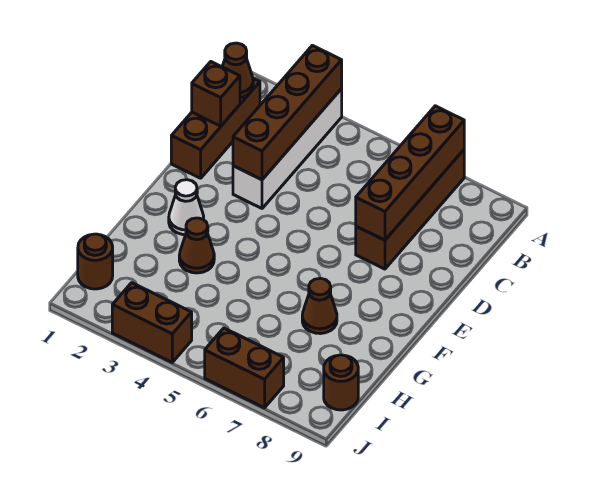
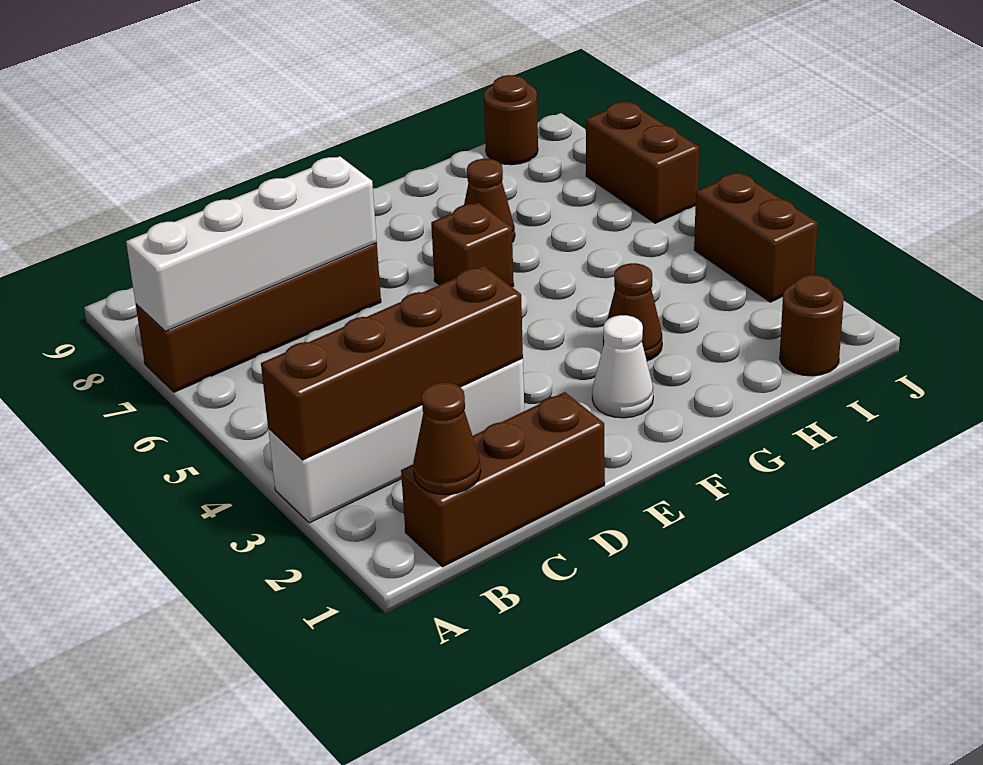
brown 1x4 brick [356,106,464,240] -> white 1x4 brick [126,156,377,331]
brown 1x1 brick [192,62,240,126] -> brown 1x1 brick moved to [431,203,514,287]

